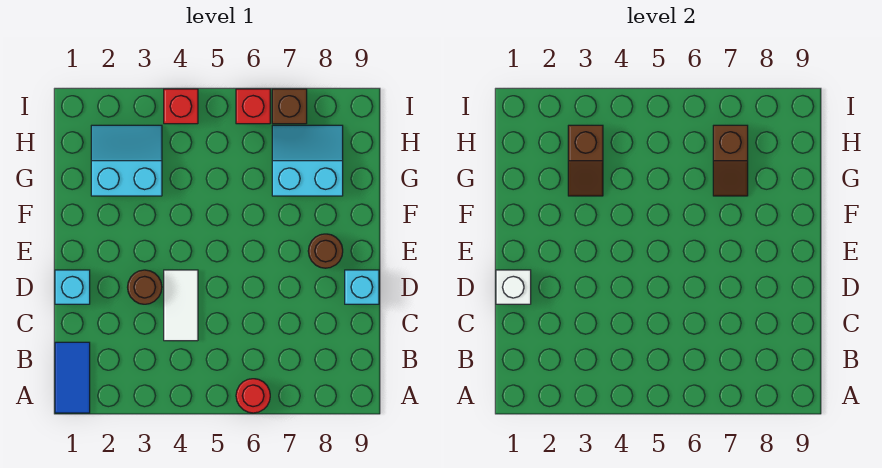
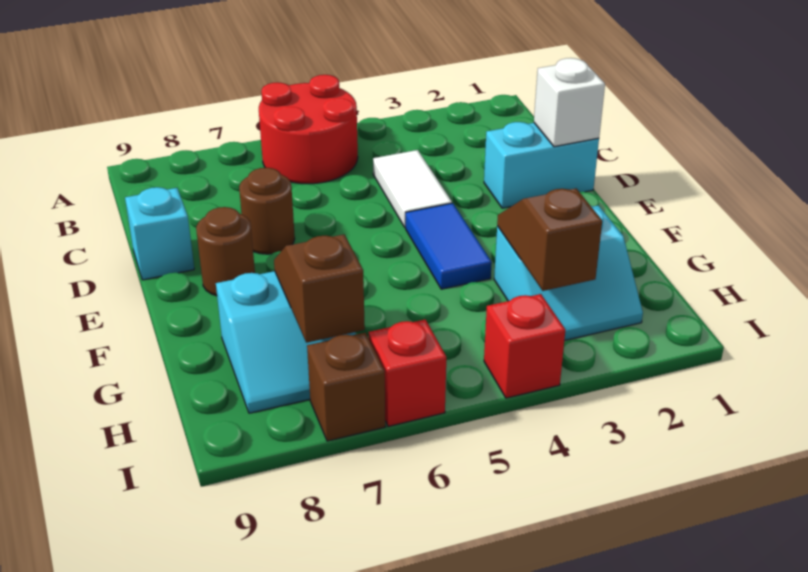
blue 1x2 tile [55,342,90,413] -> blue 1x2 tile moved to [406,203,492,289]
red 1x1 round brick [236,379,270,413] -> red 2x2 round brick [259,75,358,184]
cyan 1x1 brick [55,270,90,304] -> cyan 1x2 brick [484,122,599,208]
brown 1x1 round brick [128,270,162,304] -> brown 1x1 round brick moved to [239,168,295,254]

